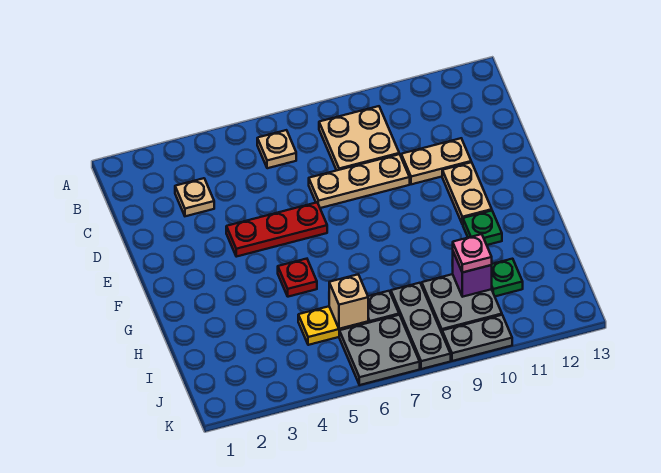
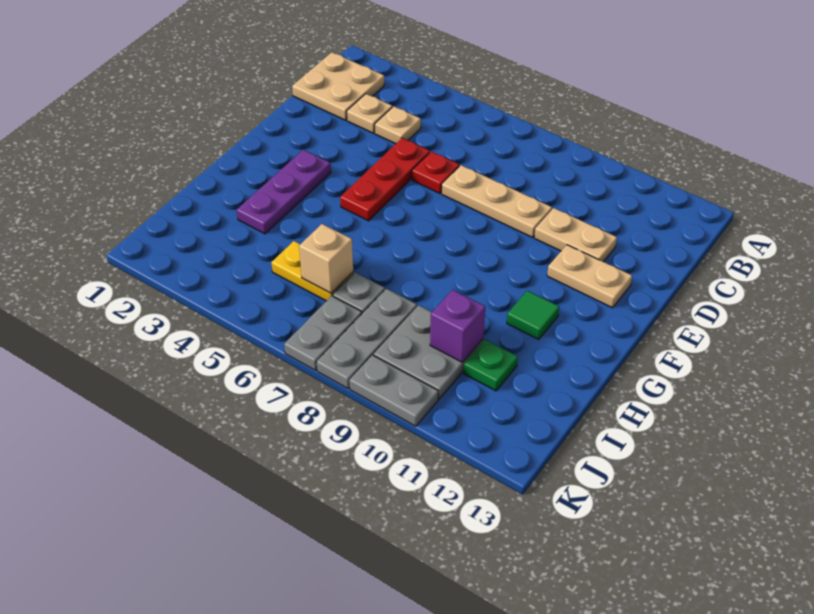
tan 1x1 plate [257,130,296,168] -> tan 1x1 plate moved to [375,106,421,144]
tan 2x2 plate [319,106,399,170] -> tan 2x2 plate moved to [292,52,384,120]
red 1x3 plate [226,203,327,257] -> red 1x3 plate turned to [340,138,430,221]
tan 1x2 plate [442,162,492,225] -> tan 1x2 plate turned to [547,245,632,308]
none -> purple 1x3 plate [237,150,331,234]
red 1x1 plate [278,259,317,297] -> red 1x1 plate moved to [412,151,459,193]
green 1x1 plate [463,211,502,245] -> green 1x1 tile [507,291,559,340]
pink 1x1 plate [453,234,492,272] -> none
grey 2x2 plate [339,315,420,385] -> grey 1x2 plate [284,296,362,370]

